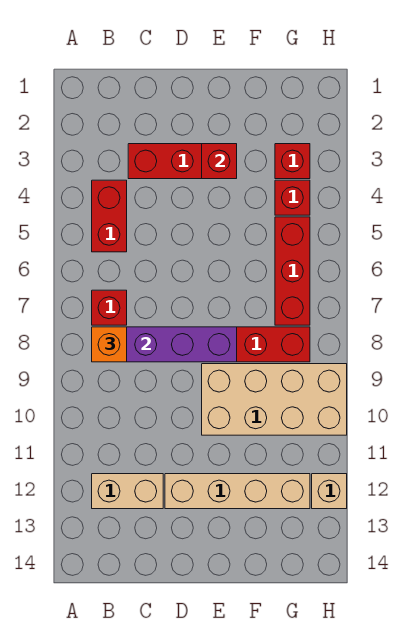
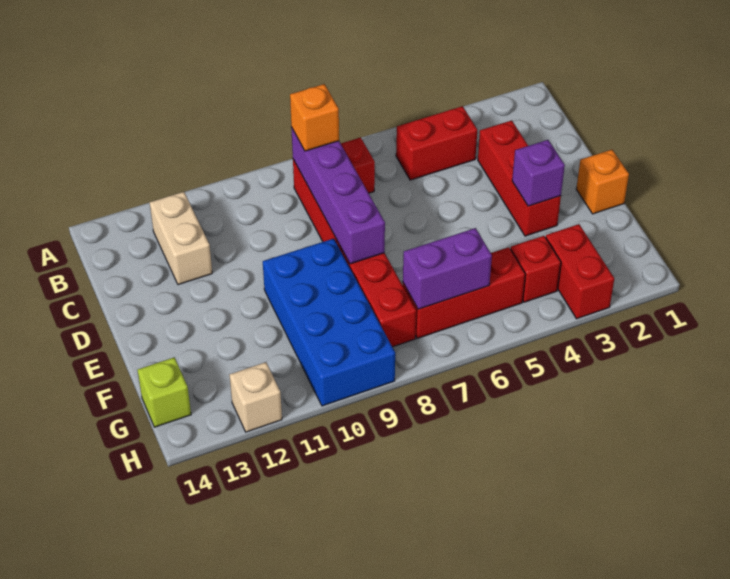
tan 1x4 brick [165,474,310,509] -> none
none -> orange 1x1 brick [576,150,629,214]
red 1x1 brick [202,144,237,179] -> purple 1x1 brick [512,140,565,206]
tan 2x4 brick [202,364,347,435] -> blue 2x4 brick [263,239,395,406]
red 1x1 brick [275,144,310,179] -> red 1x2 brick [546,224,614,319]
none -> purple 1x2 brick [403,228,492,309]
none -> lime 1x1 brick [138,357,191,427]

